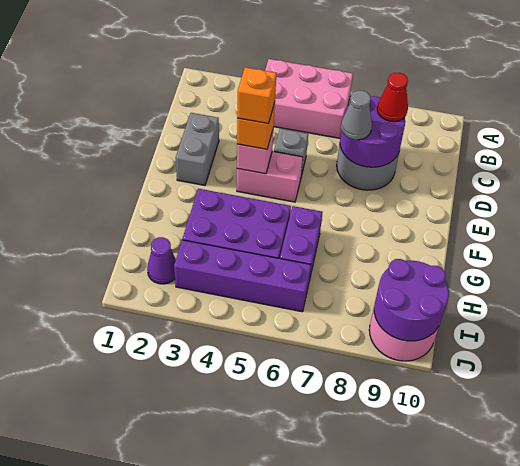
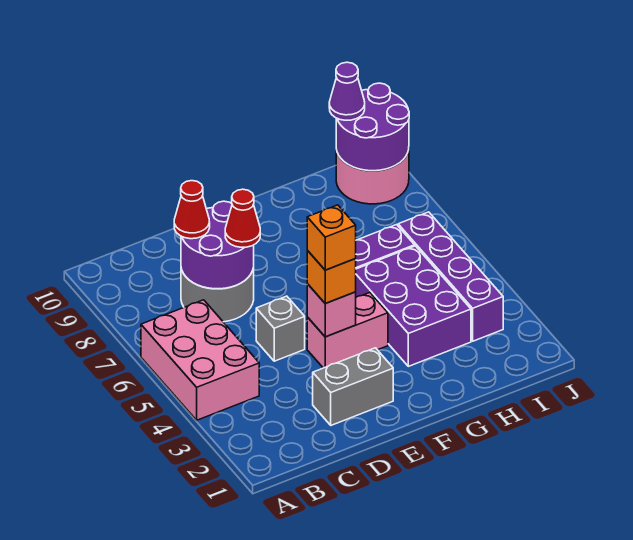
grey 1x1 cone [341,90,372,140] -> red 1x1 cone [225,189,260,247]
pink 1x2 brick [237,151,303,202] -> pink 1x2 brick turned to [307,293,388,368]
purple 1x1 cone [147,237,176,284] -> purple 1x1 cone moved to [329,62,365,120]

